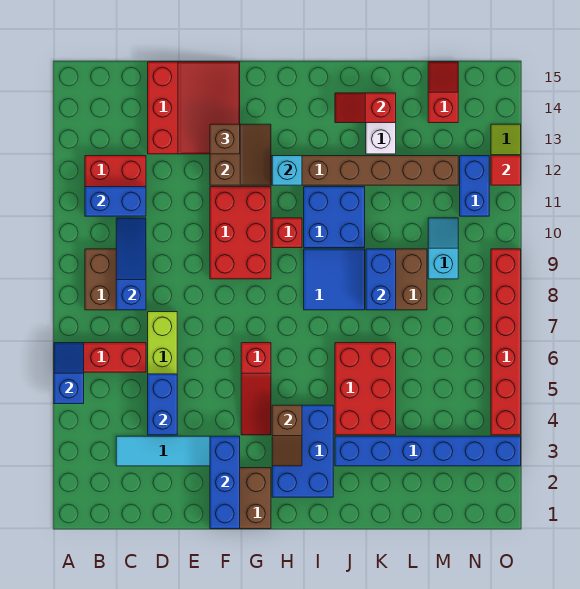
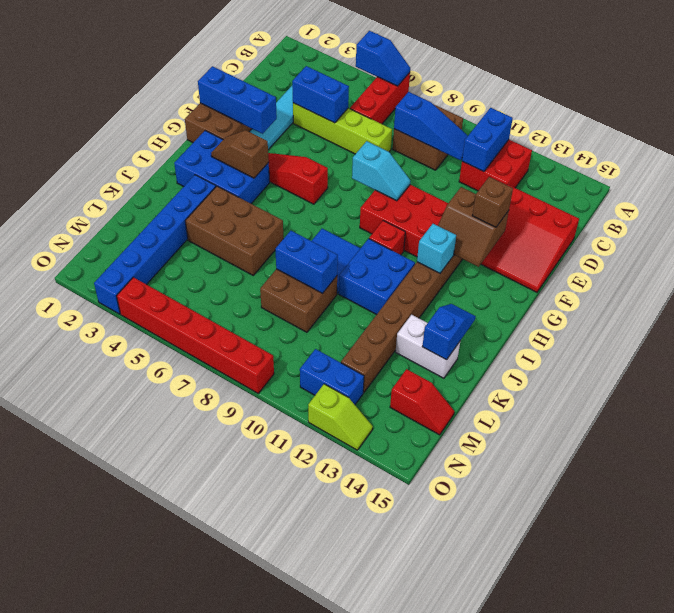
red 2x3 brick [335,343,396,435] -> brown 2x3 brick [185,186,283,275]
red 1x2 slope [335,93,396,123] -> blue 1x2 slope [422,304,476,360]
cyan 1x2 slope [428,218,458,279] -> cyan 1x2 slope moved to [352,141,410,201]
red 1x1 tile [491,156,521,185] -> none

